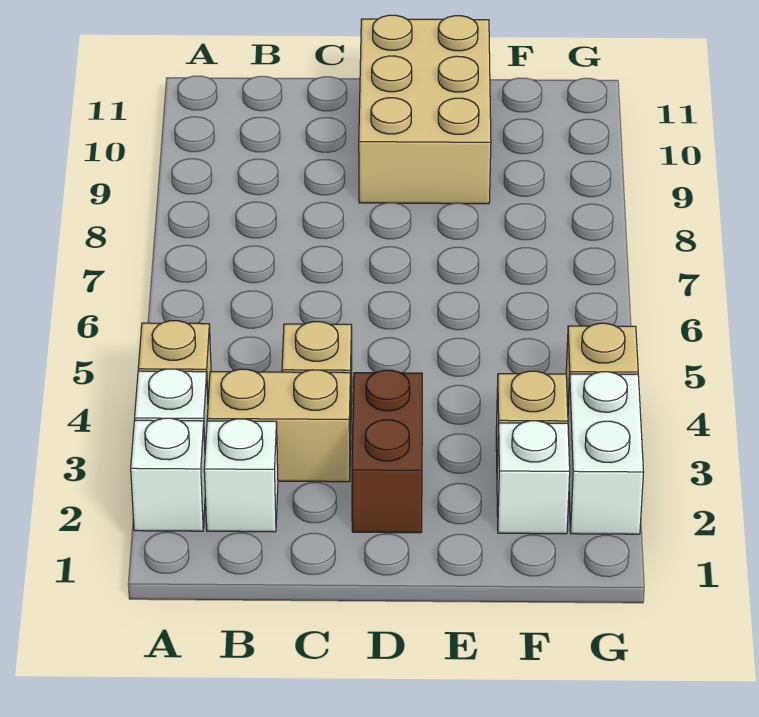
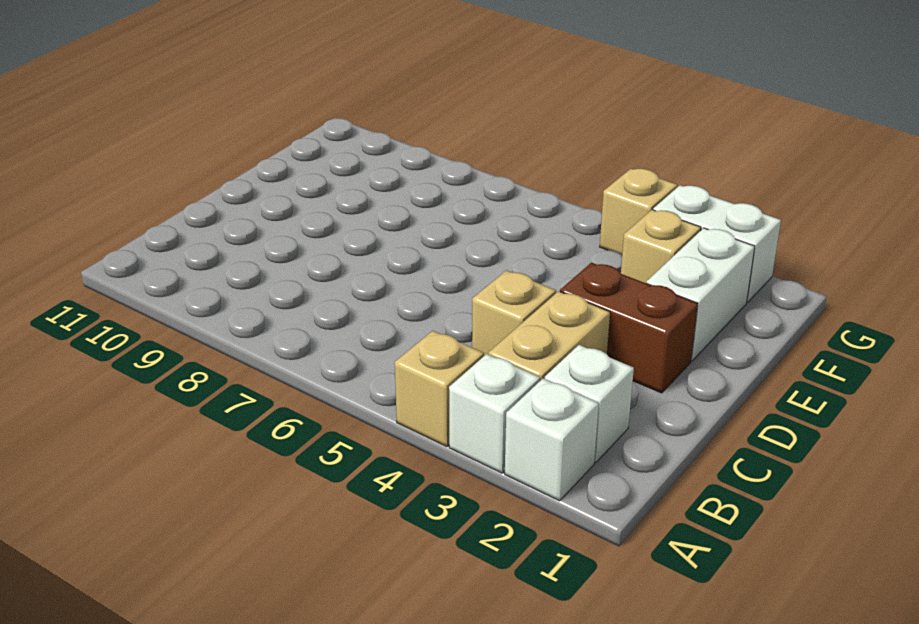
tan 2x3 brick [359,15,491,204] -> none
white 1x1 brick [497,421,570,534] -> white 1x2 brick [646,228,755,361]

